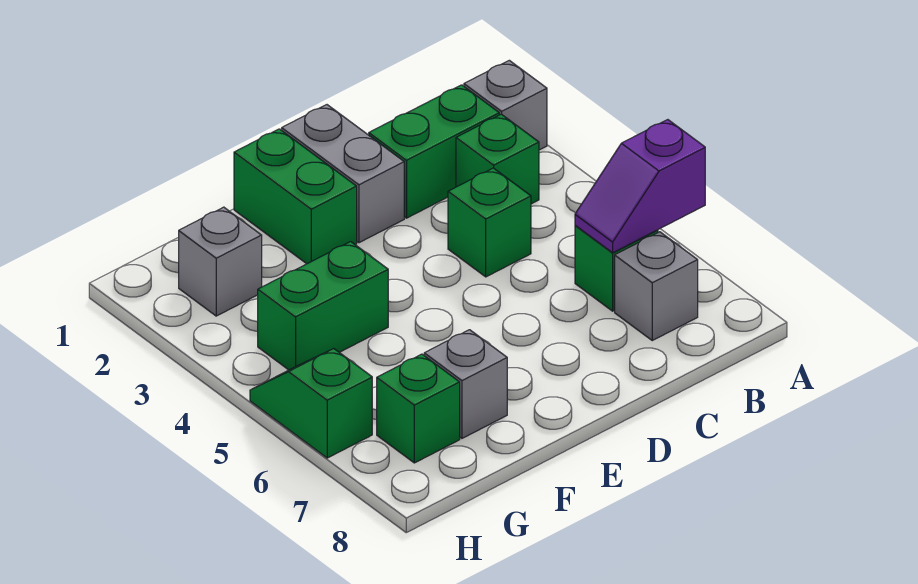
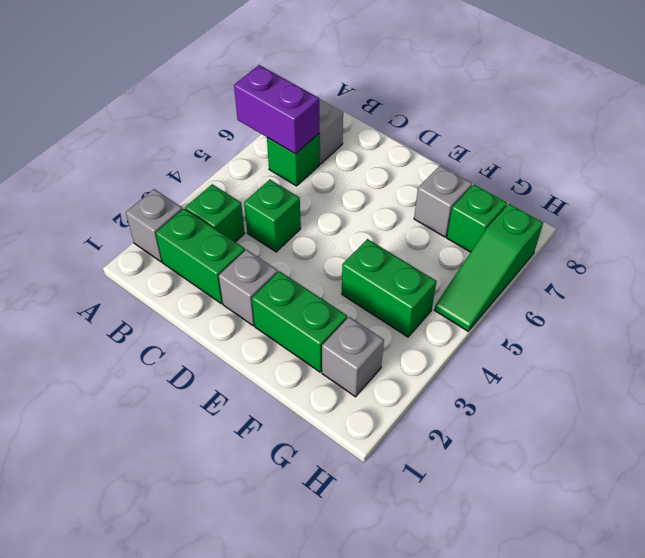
purple 1x2 slope [575,120,705,253] -> purple 1x2 brick [234,65,319,154]
grey 1x2 brick [282,105,404,243] -> grey 1x1 brick [219,250,278,326]
green 1x2 brick [234,129,357,264] -> green 1x2 brick turned to [252,271,347,372]
green 1x2 slope [250,349,372,458] -> green 1x3 slope [435,204,543,331]

